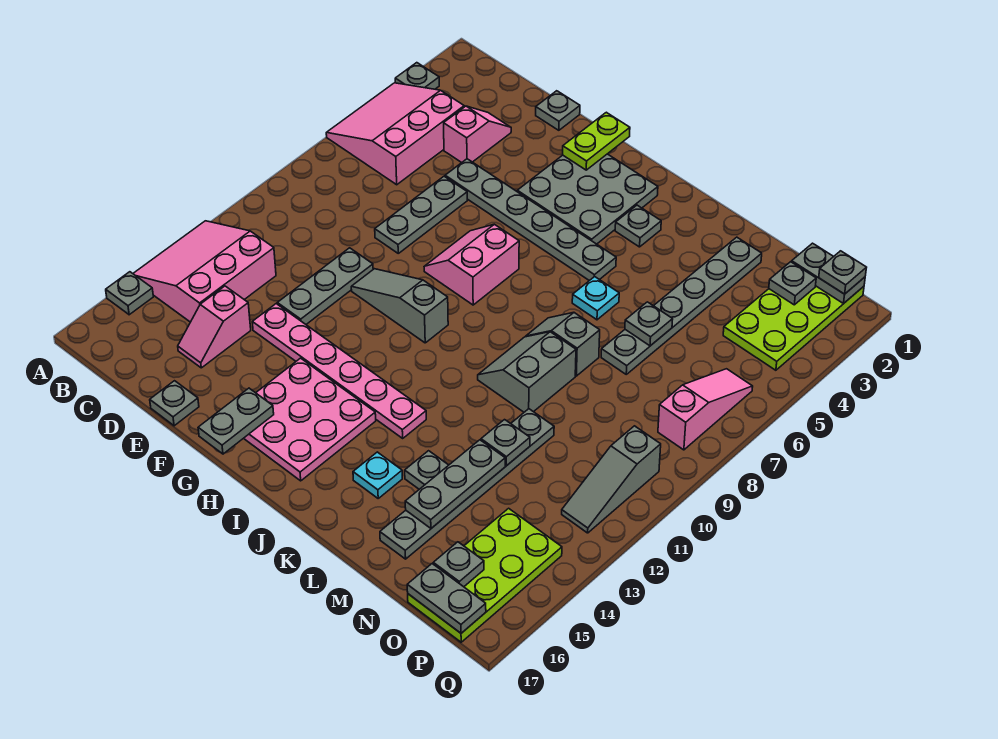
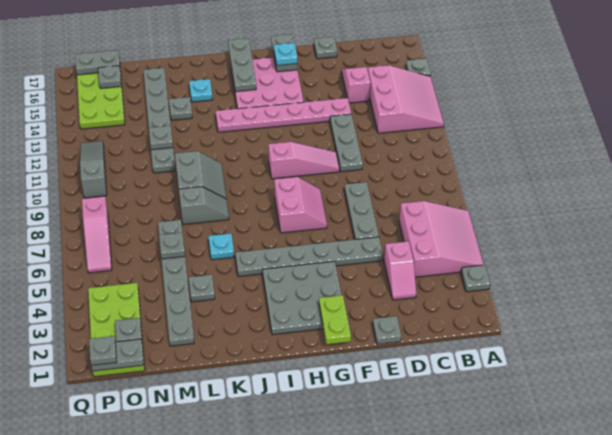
grey 1x3 slope [351,269,448,343] -> pink 1x3 slope [268,142,340,179]
none -> cyan 1x1 plate [274,43,297,66]
grey 1x1 plate [615,205,661,247] -> grey 1x1 plate moved to [188,275,215,302]
grey 1x3 plate [405,440,505,528] -> grey 1x3 plate moved to [228,38,256,92]

